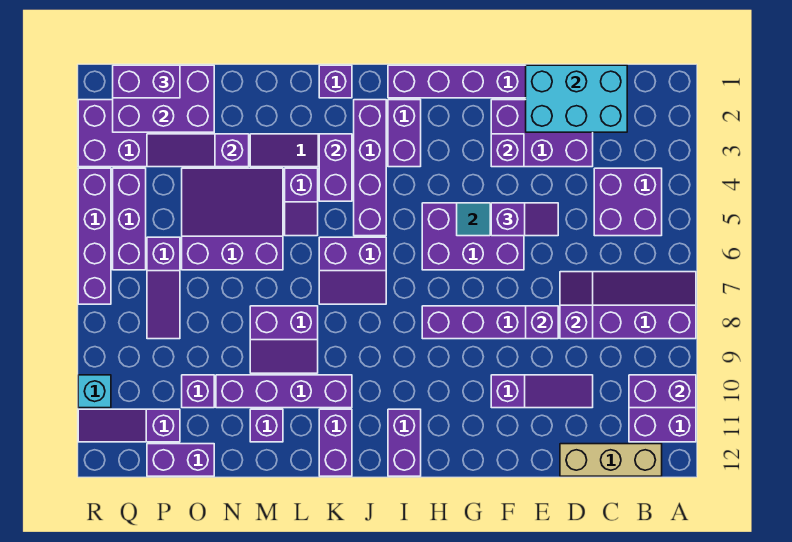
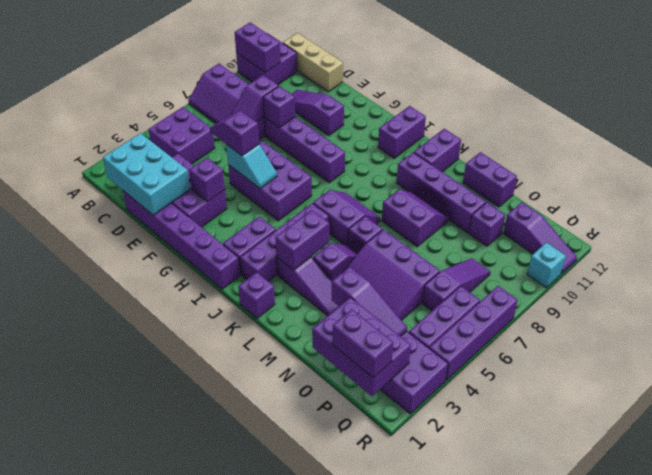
purple 1x1 brick [250,409,283,442] -> purple 1x1 brick moved to [348,216,383,253]
purple 1x2 brick [147,444,214,476] -> purple 1x2 brick moved to [463,152,517,207]

